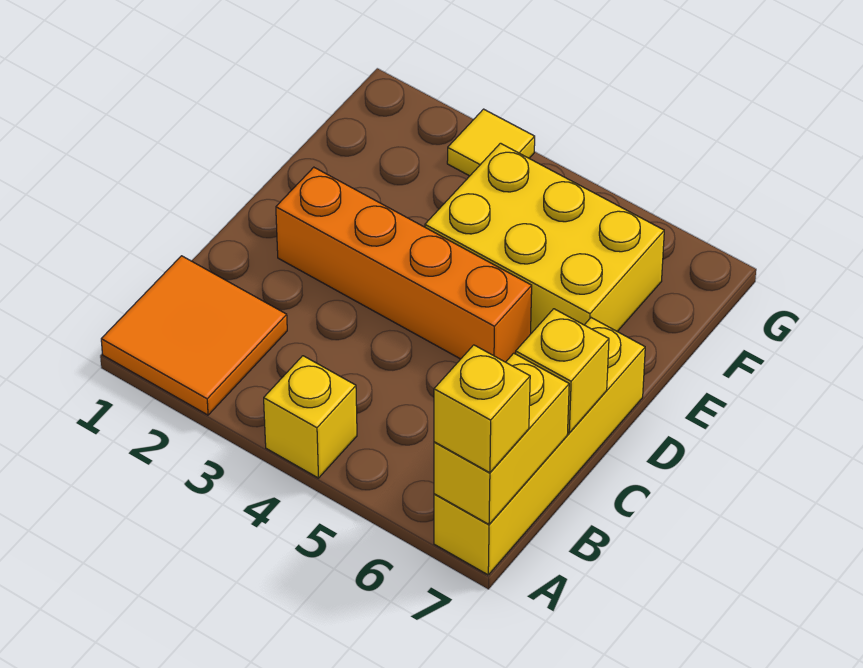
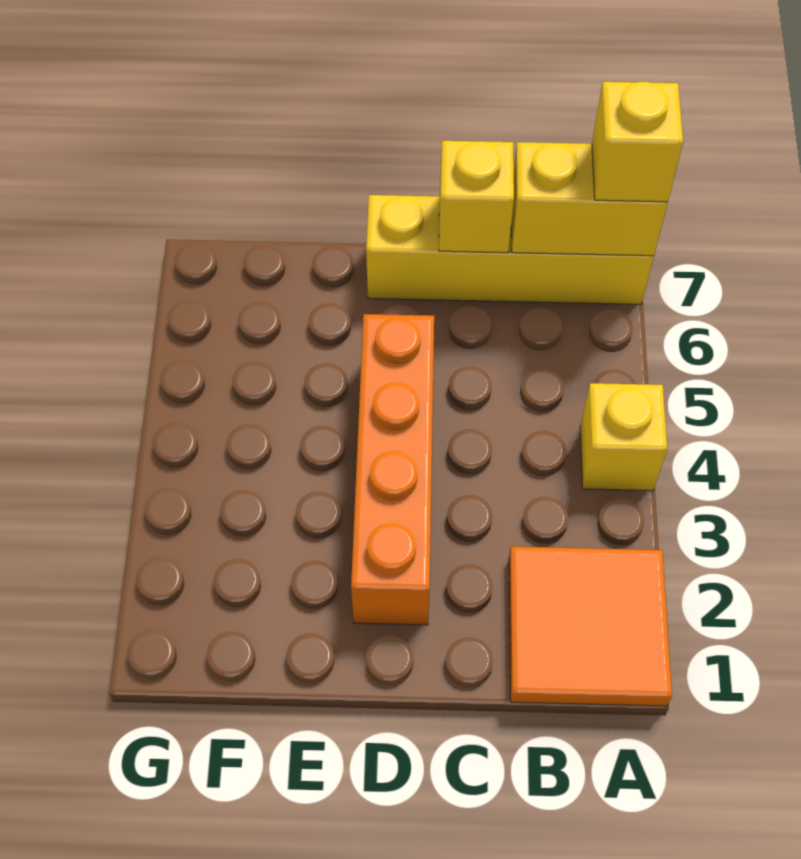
yellow 2x3 brick [425,143,664,333] -> none
yellow 1x1 tile [447,109,535,176] -> none

